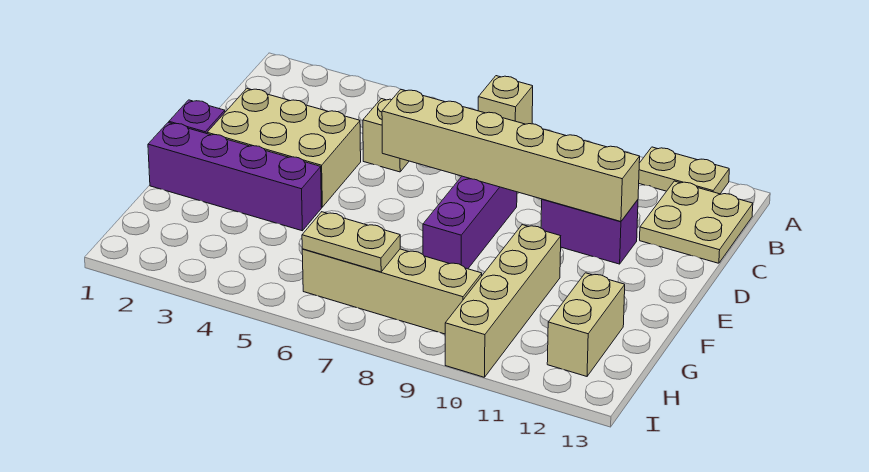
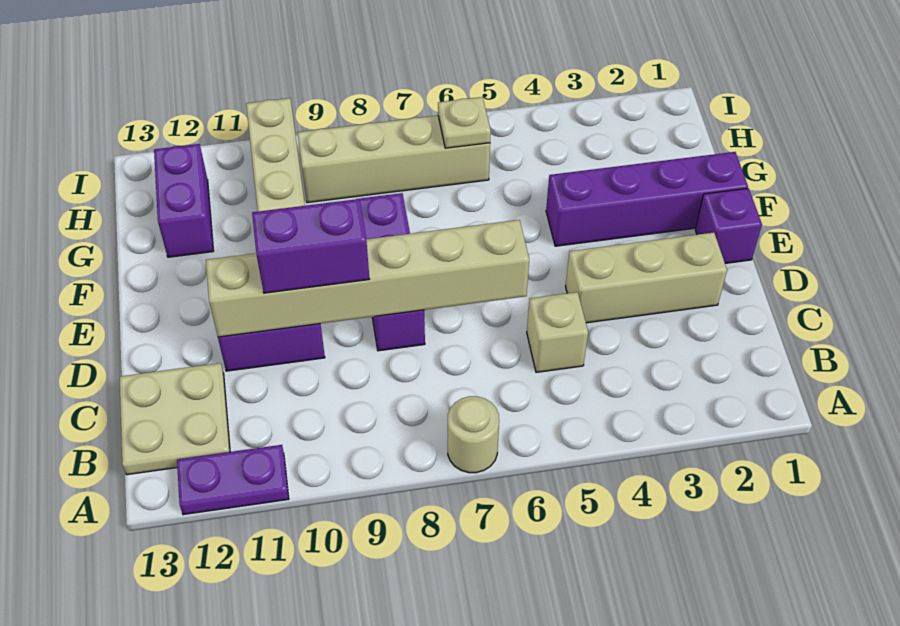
tan 1x1 brick [478,76,533,124] -> tan 1x1 round brick [448,396,499,473]
tan 1x2 plate [639,147,729,194] -> purple 1x2 plate [177,445,289,515]
tan 2x3 brick [207,89,361,207] -> tan 1x3 brick [565,233,727,323]
none -> purple 1x2 brick [252,199,369,293]
tan 1x2 brick [547,273,625,376] -> purple 1x2 brick [154,144,213,257]
tan 1x2 plate [302,212,400,272] -> tan 1x1 plate [438,97,491,148]

